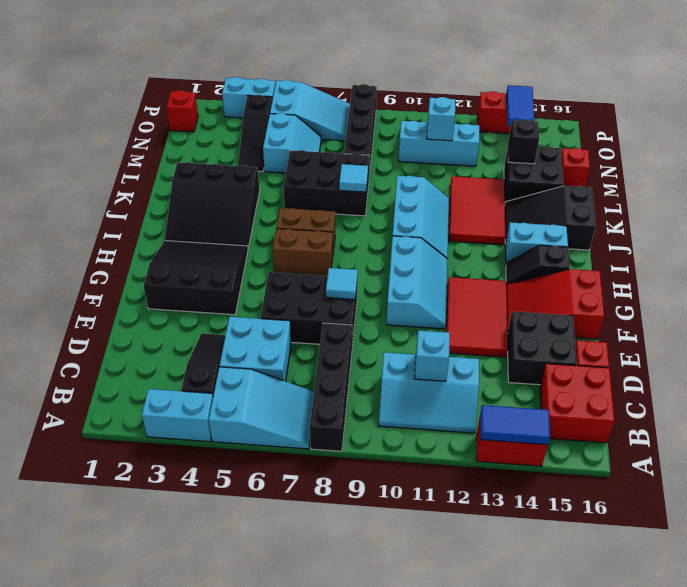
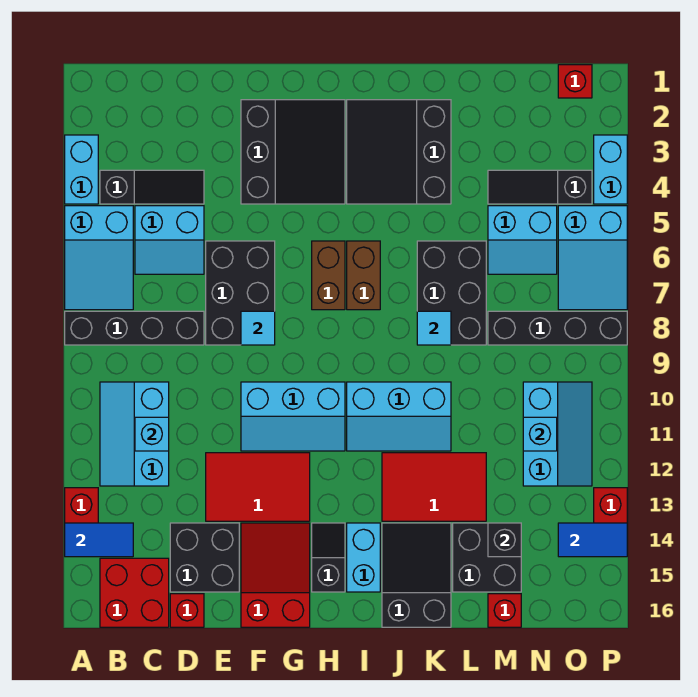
blue 1x2 tile [481,405,550,445] -> blue 1x2 tile turned to [65,523,133,557]
cyan 2x2 brick [220,317,291,381] -> cyan 2x2 slope [135,206,204,274]

